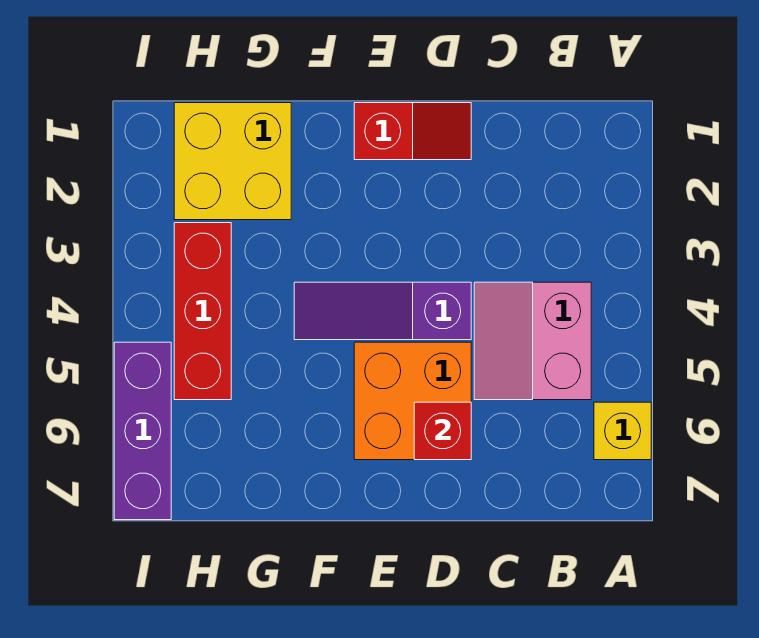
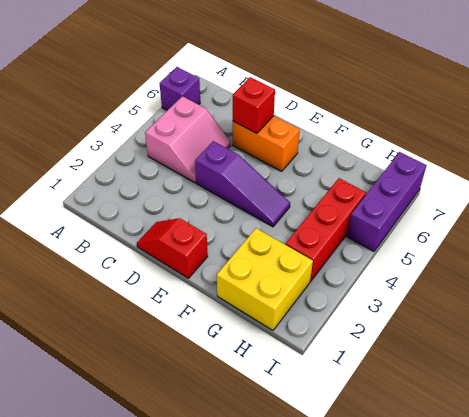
yellow 1x1 brick [594,402,651,460] -> purple 1x1 brick [159,67,200,110]
orange 2x2 brick [354,342,471,460] -> orange 1x2 brick [233,116,300,171]

